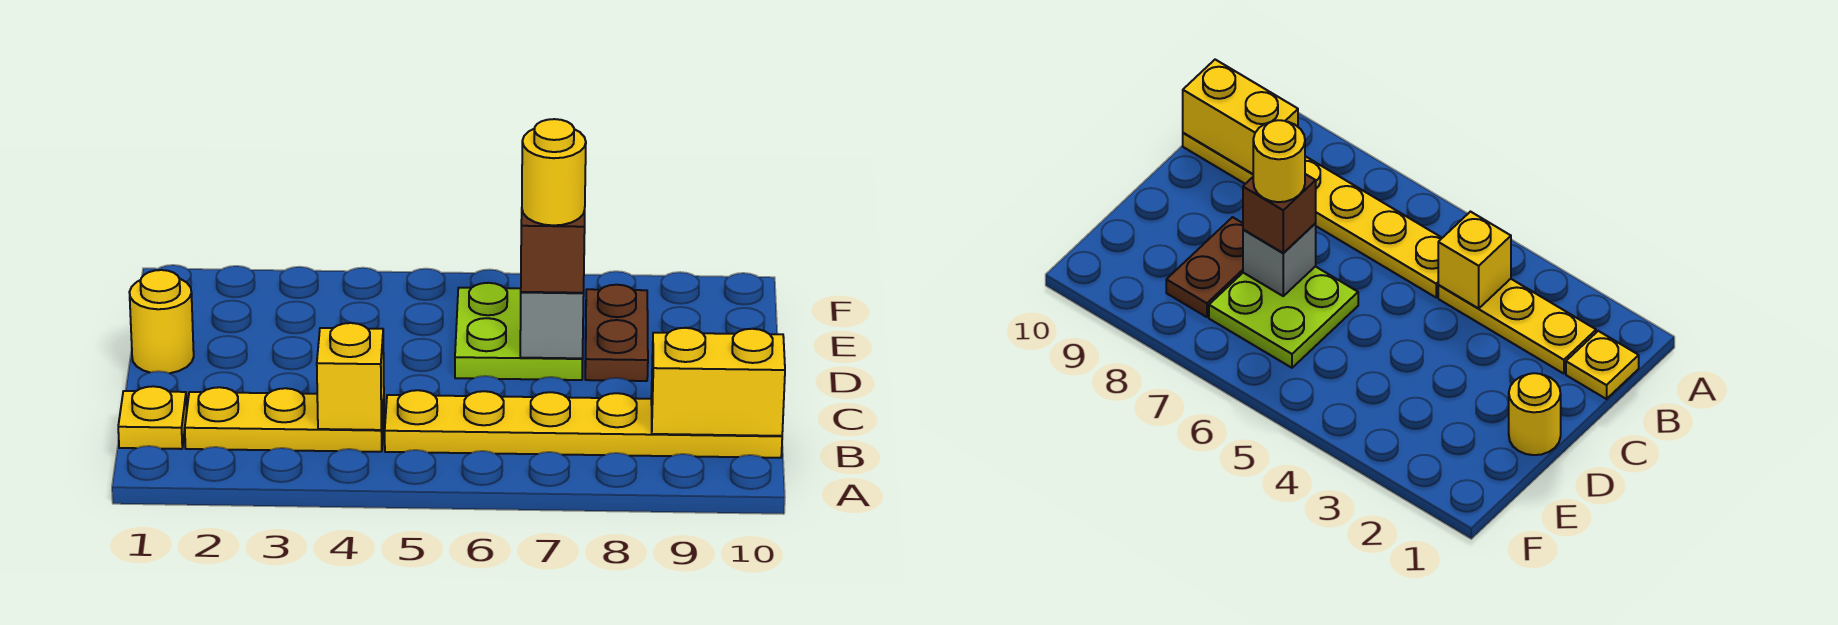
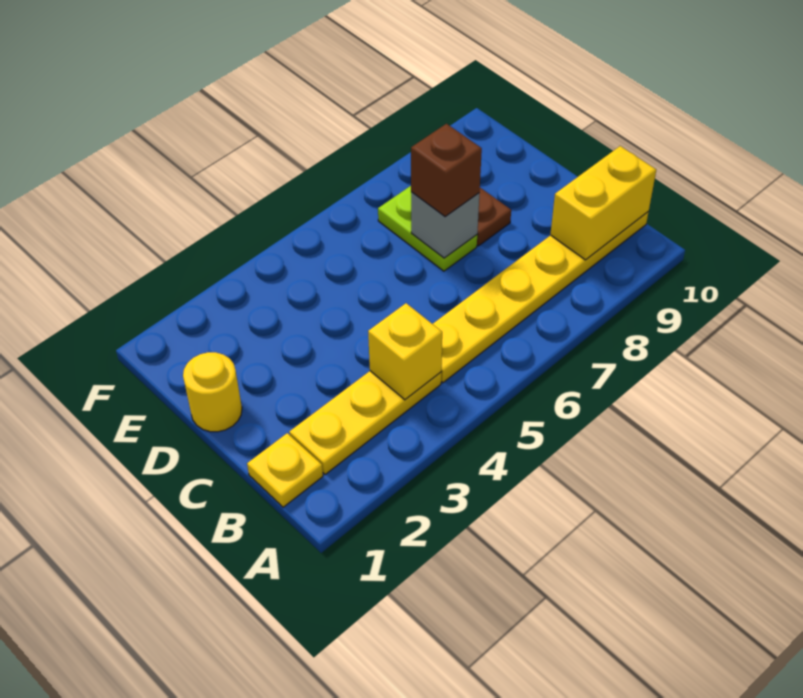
lime 2x2 plate [455,283,583,380] -> lime 1x2 plate [378,186,477,271]
yellow 1x1 round brick [522,119,586,225] -> none

